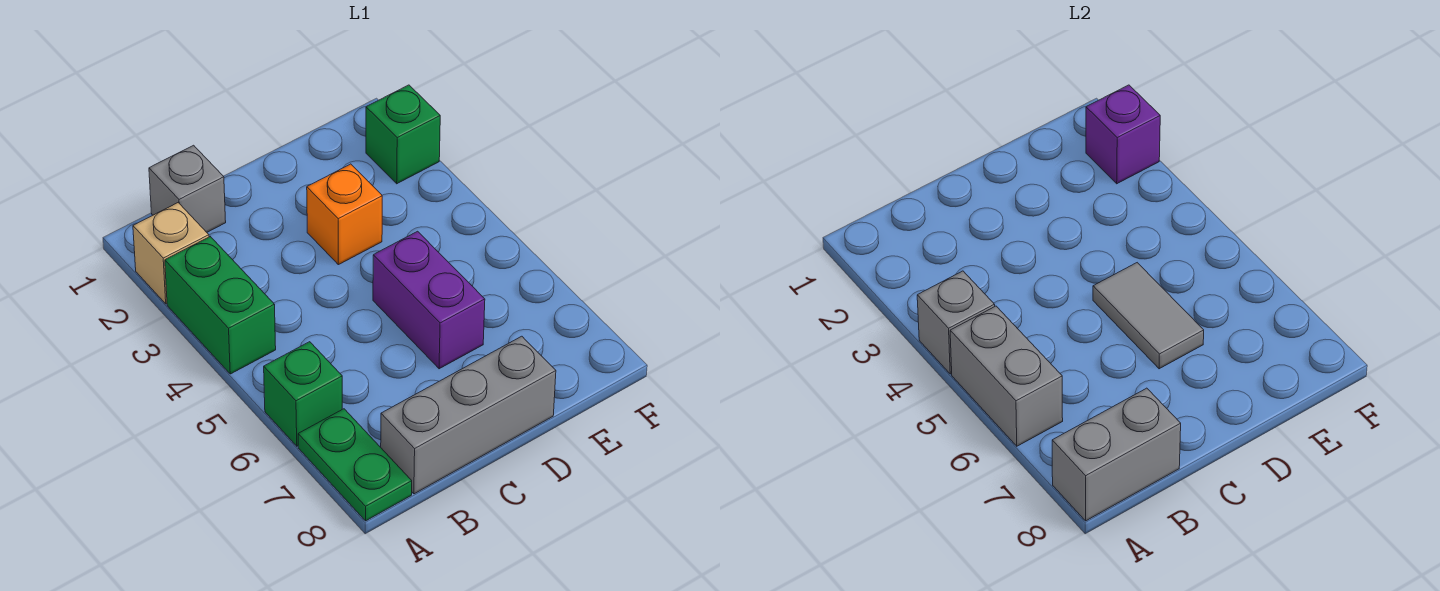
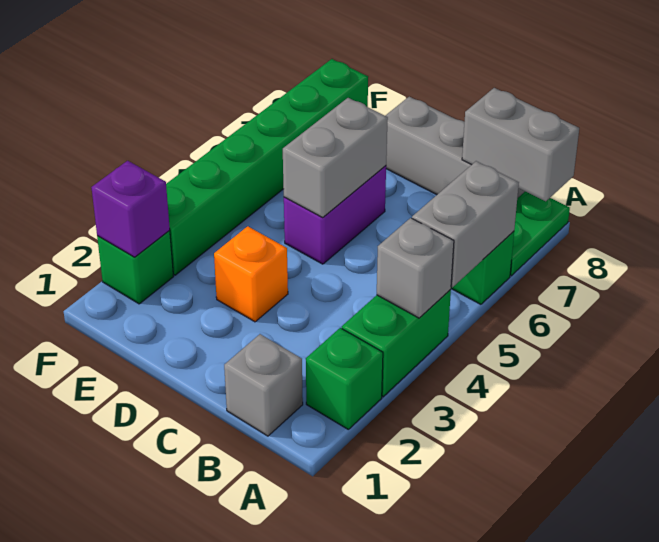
tan 1x1 brick [133,203,209,304] -> green 1x1 brick [306,328,383,429]
grey 1x2 tile [1093,263,1204,369] -> grey 1x2 brick [283,98,388,217]
none -> green 1x6 brick [166,59,368,275]

